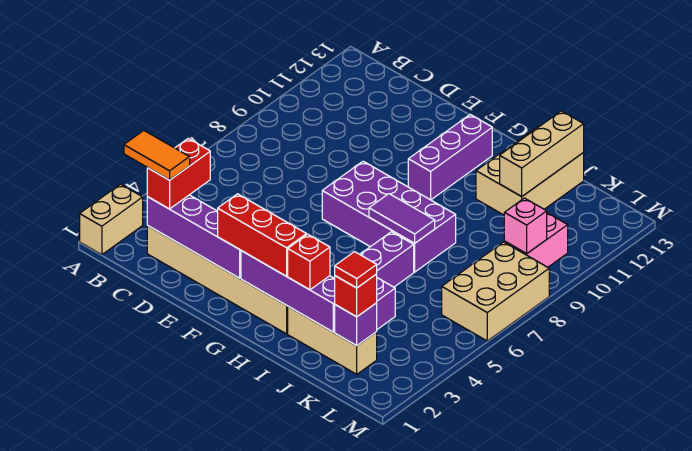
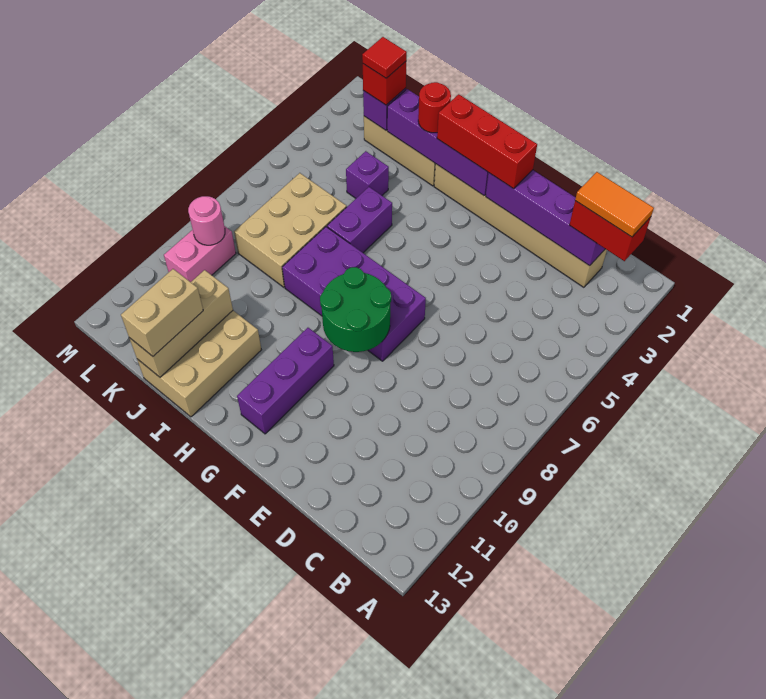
tan 1x2 brick [80,184,143,255] -> tan 1x2 brick moved to [121,269,203,356]
red 1x2 brick [147,139,210,209] -> red 1x2 brick turned to [570,201,651,261]
none -> green 2x2 round brick [320,267,391,352]
purple 1x2 tile [369,194,435,243] -> none
red 1x1 brick [288,234,330,290] -> red 1x1 round brick [418,82,451,133]
tan 2x3 brick [442,242,549,341] -> tan 2x3 brick moved to [234,173,347,287]
pink 1x1 brick [504,198,547,254] -> pink 1x1 round brick [188,196,225,245]

